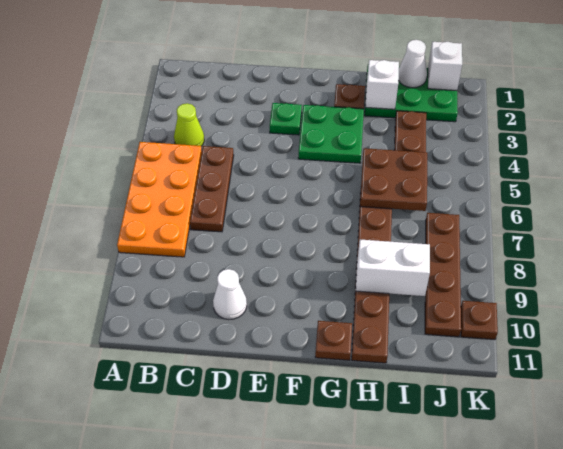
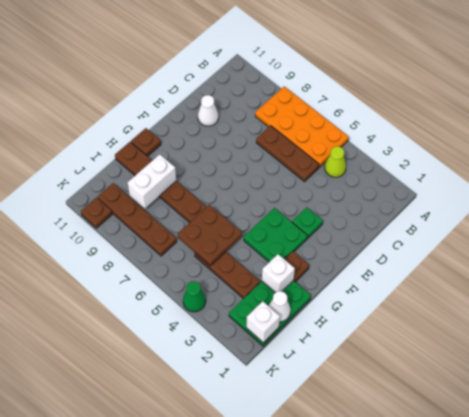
none -> green 1x1 cone [183,281,206,312]

